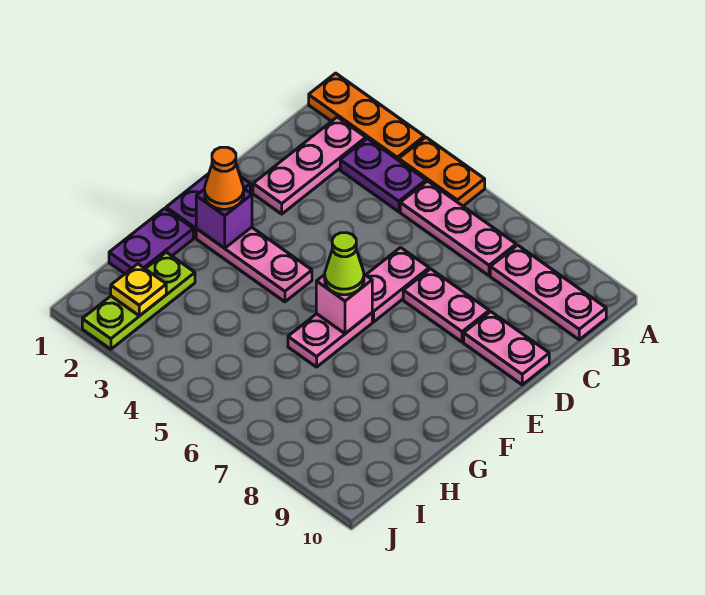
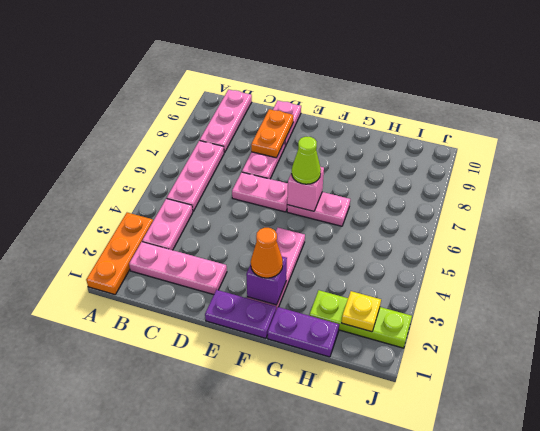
orange 1x2 plate [399,137,485,206] -> orange 1x2 plate moved to [251,109,293,158]
purple 1x2 plate [340,138,426,212] -> pink 1x2 plate [142,199,193,250]

